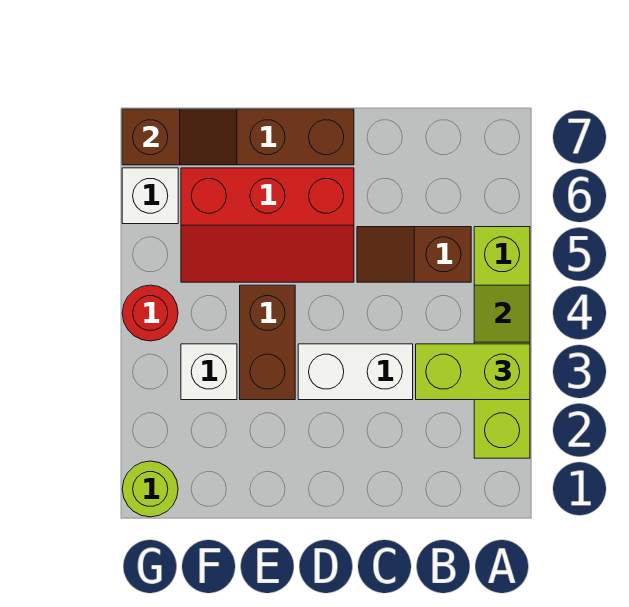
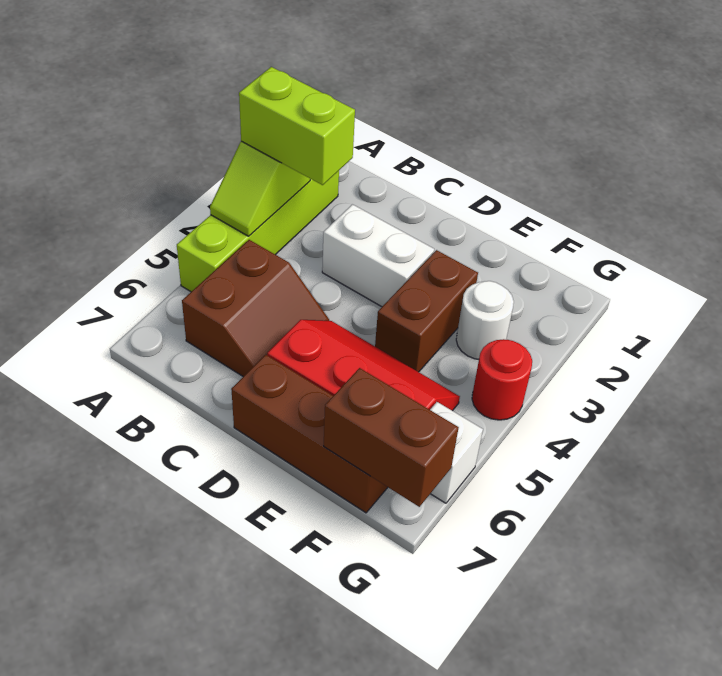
brown 1x2 slope [357,227,471,282] -> brown 2x2 slope [182,240,329,377]
white 1x1 brick [181,344,237,400] -> white 1x1 round brick [456,281,514,359]
brown 1x2 slope [122,109,237,165] -> brown 1x2 brick [324,368,459,507]
lime 1x1 round brick [122,461,178,517] -> none

